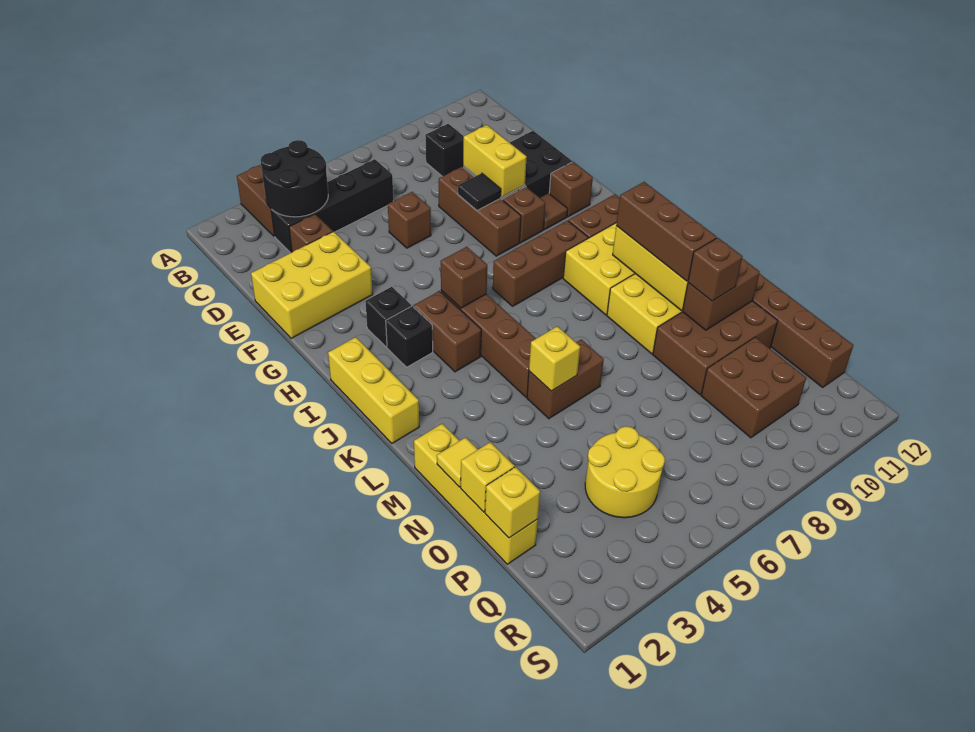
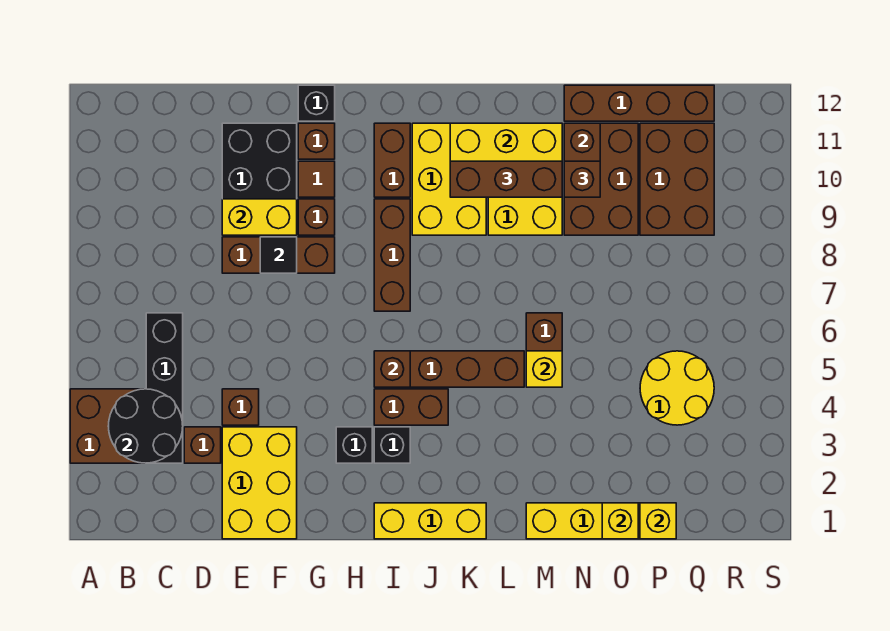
black 1x1 brick [425,124,464,176] -> black 1x1 brick moved to [298,85,335,121]
brown 1x1 brick [388,192,431,248] -> brown 1x1 brick moved to [222,389,259,425]
yellow 1x1 tile [437,437,478,487] -> none
brown 2x2 brick [701,337,806,438] -> brown 2x3 brick [640,123,714,235]

